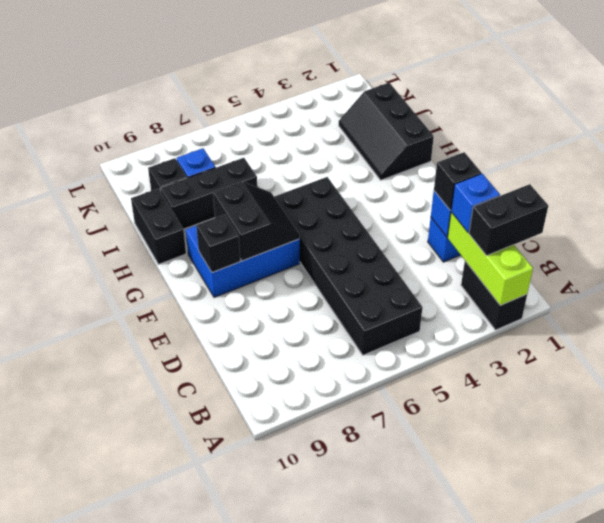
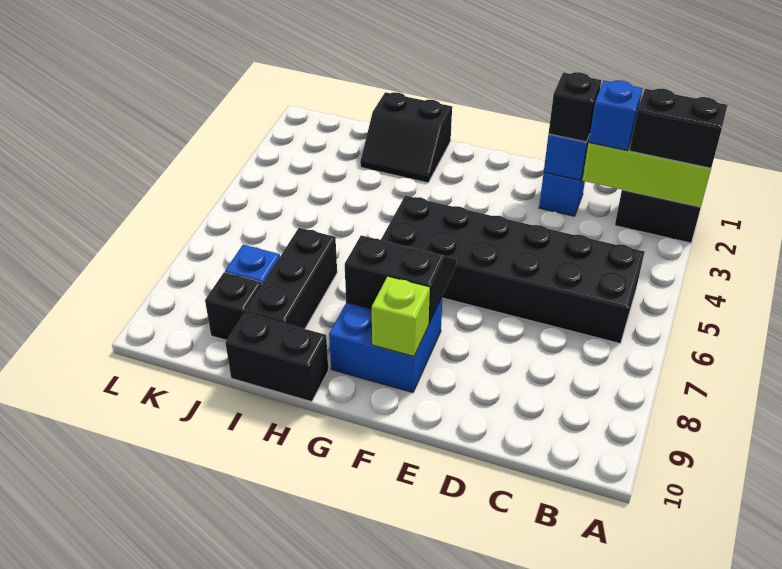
black 1x2 brick [469,184,548,256] -> black 1x2 brick turned to [629,89,728,168]
blue 2x3 brick [186,226,300,297] -> blue 2x2 brick [329,296,443,392]
black 1x1 brick [196,215,241,272] -> lime 1x1 brick [372,276,430,356]
black 2x3 slope [339,83,434,180] -> black 2x2 slope [360,92,452,183]

